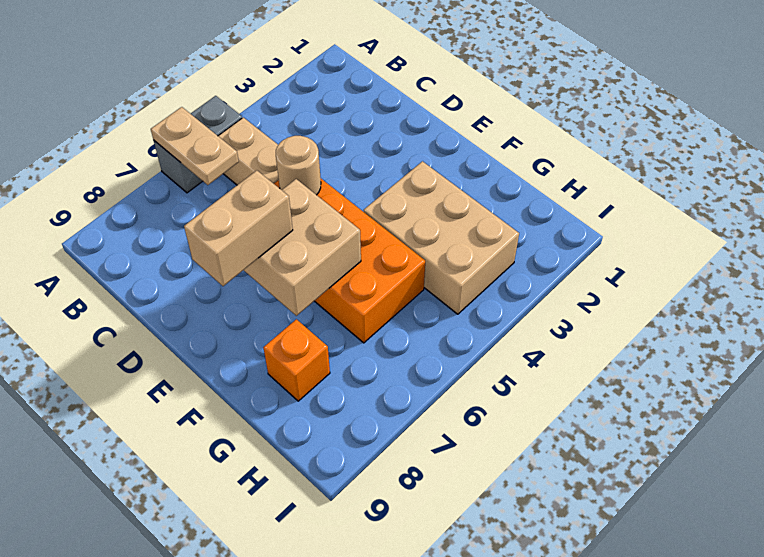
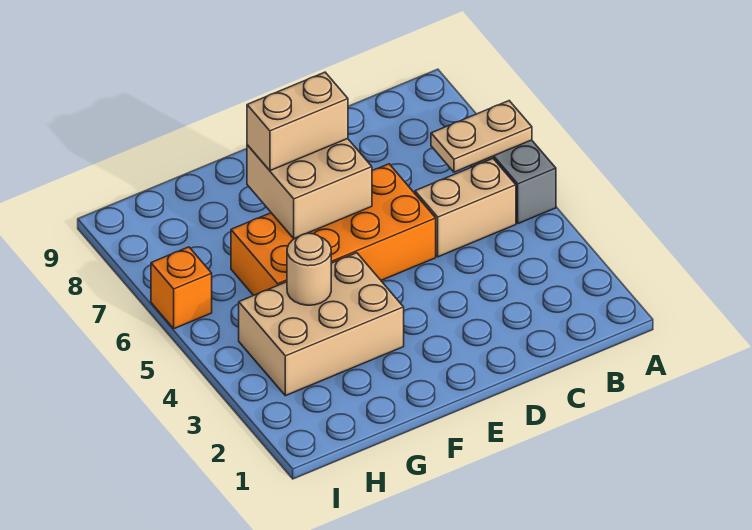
tan 1x1 round brick [276,136,321,195] -> tan 1x1 round brick moved to [287,233,331,305]
tan 1x2 brick [184,170,293,286] -> tan 1x2 brick turned to [247,72,348,171]
orange 1x1 brick [263,319,330,401] -> orange 1x1 brick moved to [151,247,212,329]

